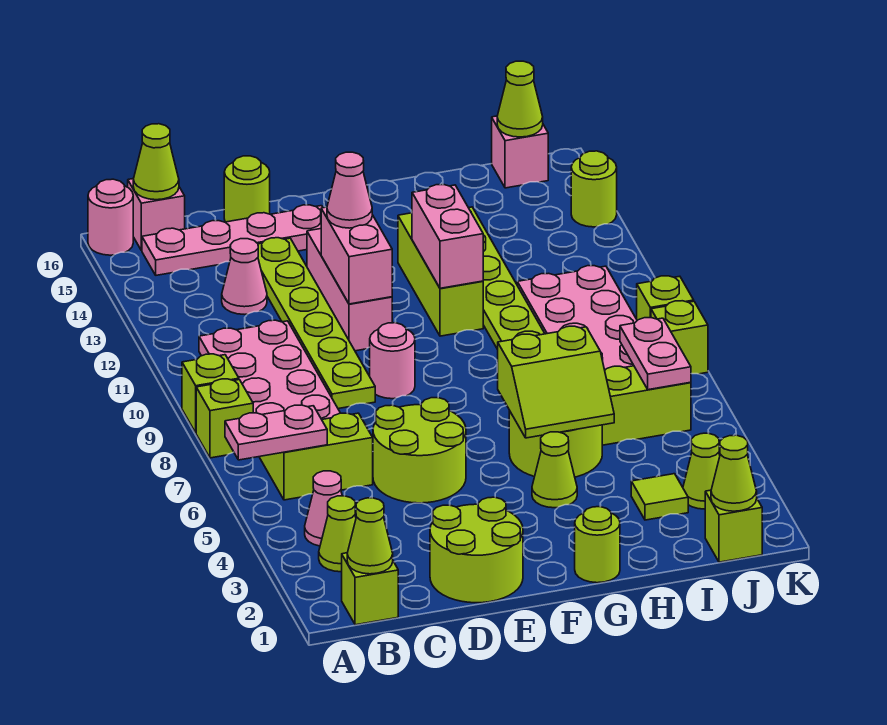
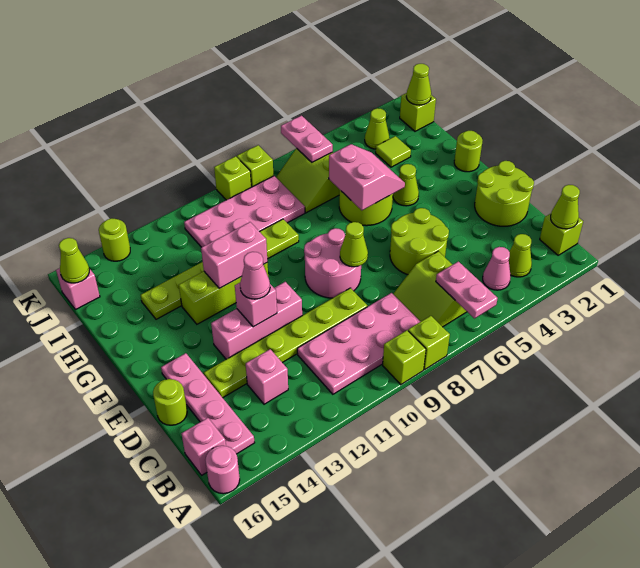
lime 1x1 cone [133,124,179,200] -> lime 1x1 cone moved to [340,222,368,267]
pink 1x1 cone [222,239,267,314] -> pink 1x1 brick [246,349,288,404]
pink 1x1 round brick [370,323,415,399] -> pink 2x2 round brick [304,228,361,298]
pink 1x2 brick [321,207,392,304] -> pink 1x1 brick [235,283,277,327]
lime 2x2 slope [498,326,614,438] -> pink 2x2 slope [329,144,405,210]
pink 1x2 plate [620,318,691,390] -> pink 1x2 plate turned to [281,116,333,162]

